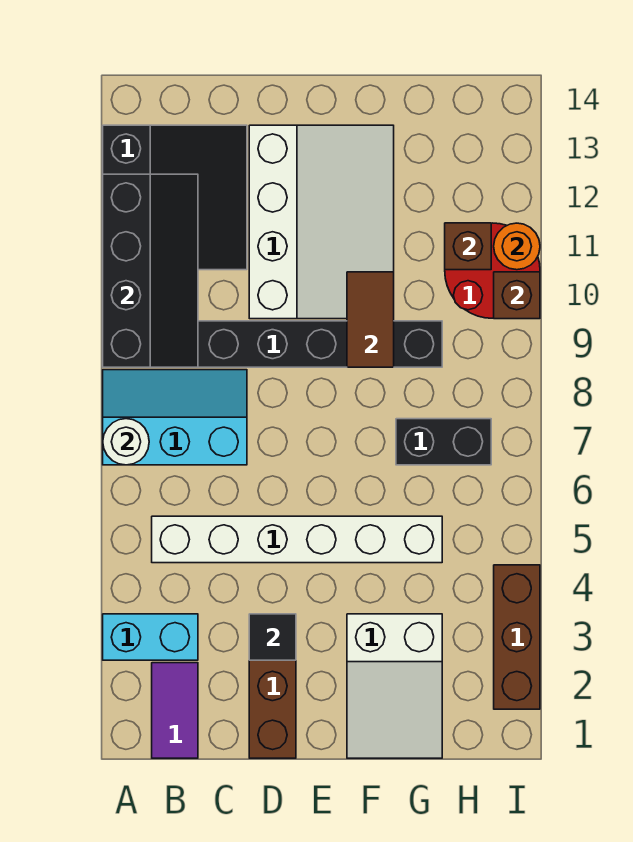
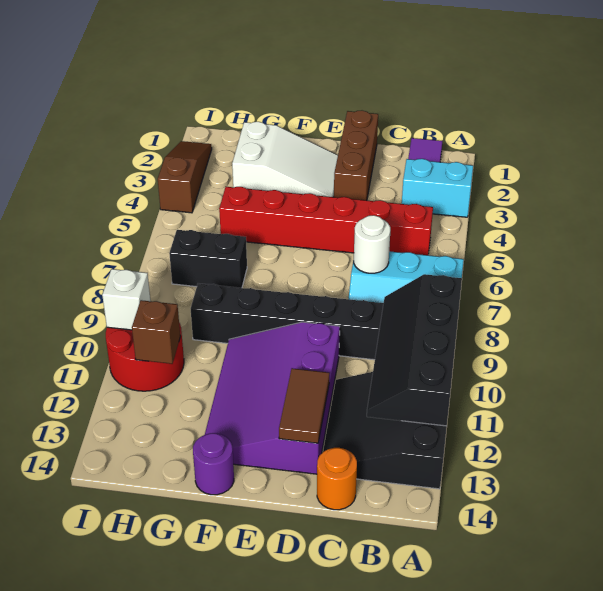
white 1x1 round brick [103,419,149,465] -> white 1x1 round brick moved to [354,215,390,273]
white 1x6 brick [152,516,442,563] -> red 1x6 brick [219,187,433,255]
black 1x1 tile [249,614,296,660] -> none
white 3x4 slope [249,125,394,319] -> purple 3x4 slope [205,322,340,474]
white 2x3 slope [347,614,442,758] -> white 2x3 slope turned to [232,122,338,197]
brown 1x2 tile [347,272,394,367] -> brown 1x2 tile moved to [279,368,330,443]
none -> purple 1x1 round brick [193,433,234,495]
brown 1x3 brick [494,565,540,709] -> brown 1x3 slope [158,141,212,213]
brown 1x1 brick [494,272,540,319] -> white 1x1 brick [102,269,150,330]
orange 1x1 round brick [494,223,540,270] -> orange 1x1 round brick moved to [317,448,357,510]

